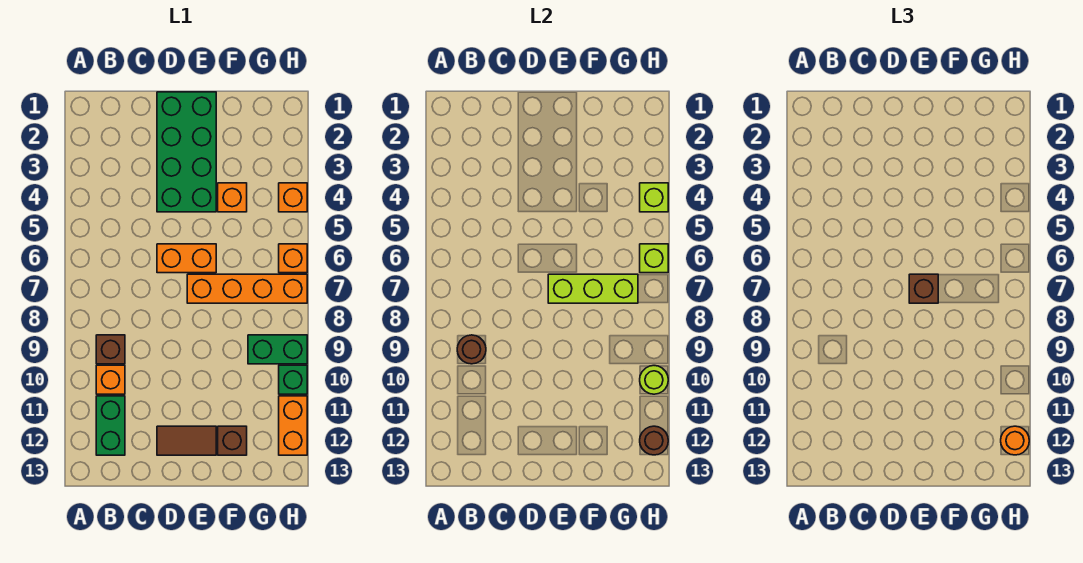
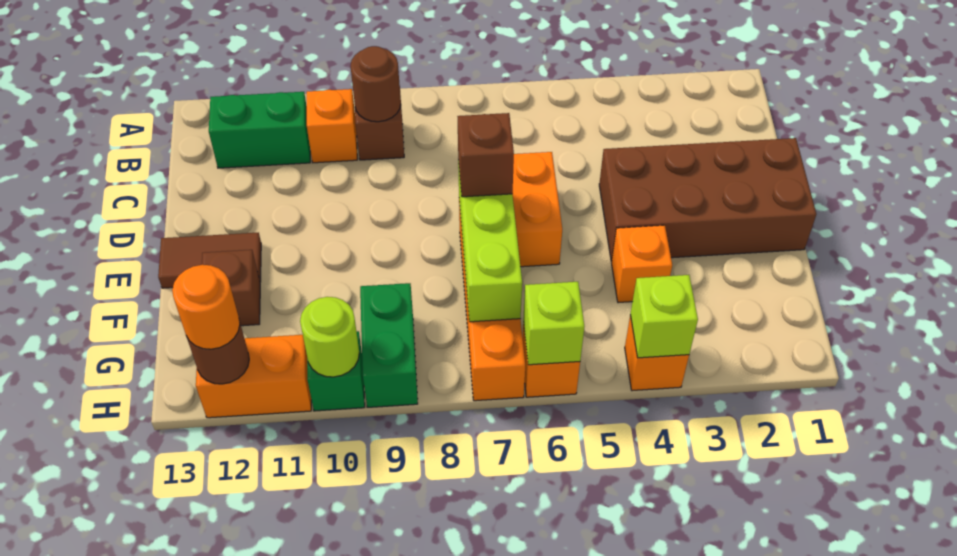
green 2x4 brick [157,92,216,212] -> brown 2x4 brick [599,138,816,261]
brown 1x2 tile [157,426,216,455] -> brown 1x2 tile turned to [158,233,261,288]

